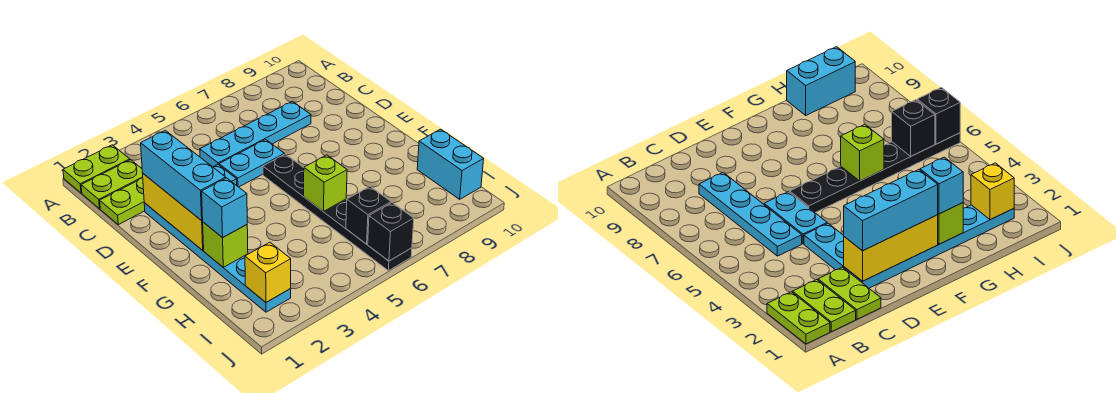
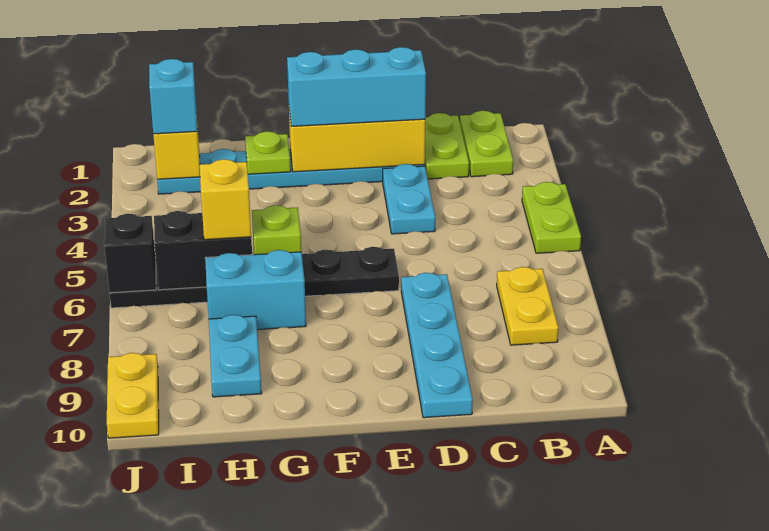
lime 1x2 plate [63,145,130,193] -> lime 1x2 plate moved to [522,182,581,253]
none -> yellow 1x2 plate [497,267,558,345]
cyan 1x4 plate [200,101,311,167] -> cyan 1x4 plate moved to [401,273,473,418]
cyan 1x2 plate [219,139,285,187] -> cyan 1x2 plate moved to [209,315,262,397]
lime 1x1 brick [203,222,248,267] -> lime 1x1 plate [245,131,291,174]
cyan 1x1 brick [202,178,247,238] -> cyan 1x1 brick moved to [149,59,197,134]
none -> yellow 1x1 brick [200,159,251,240]
cyan 1x2 brick [417,129,484,199] -> cyan 1x2 brick moved to [205,250,306,330]
black 1x1 brick [346,187,391,244] -> black 1x2 brick [154,211,252,290]
none -> yellow 1x2 plate [107,353,159,438]

